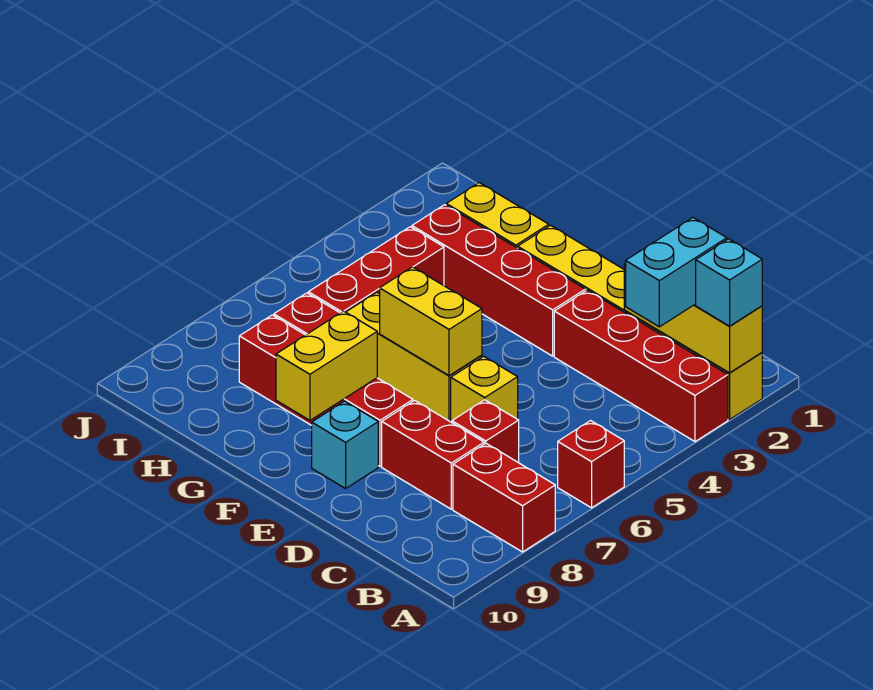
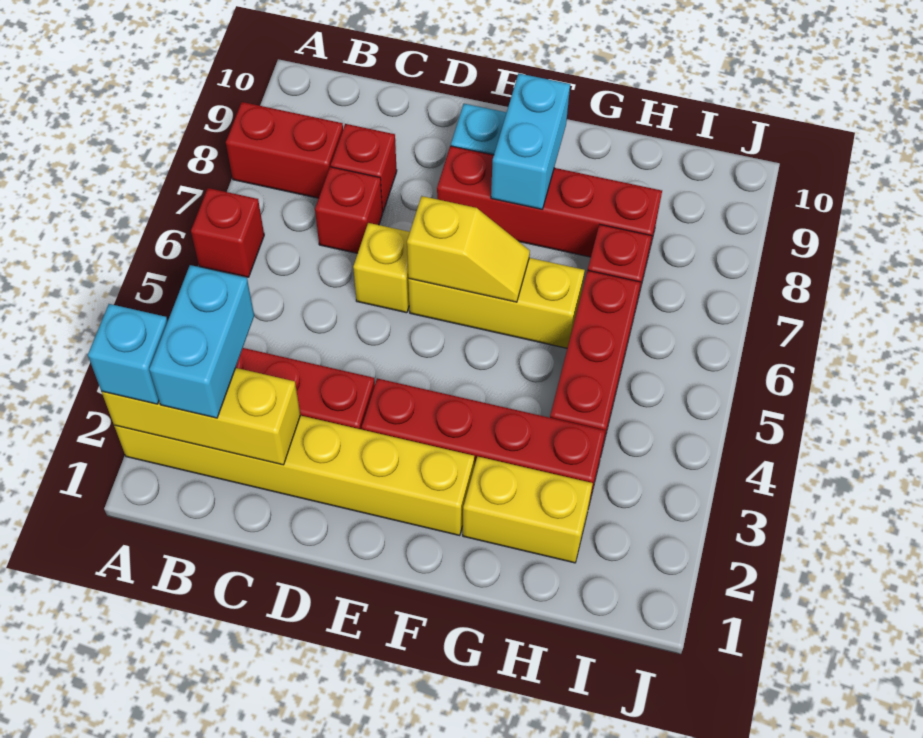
red 1x2 brick [382,401,484,509] -> red 1x1 brick [331,124,397,212]
yellow 1x2 brick [380,267,482,376] -> yellow 1x2 slope [407,196,530,302]
yellow 1x2 brick [276,311,377,420] -> cyan 1x2 brick [491,74,570,209]

